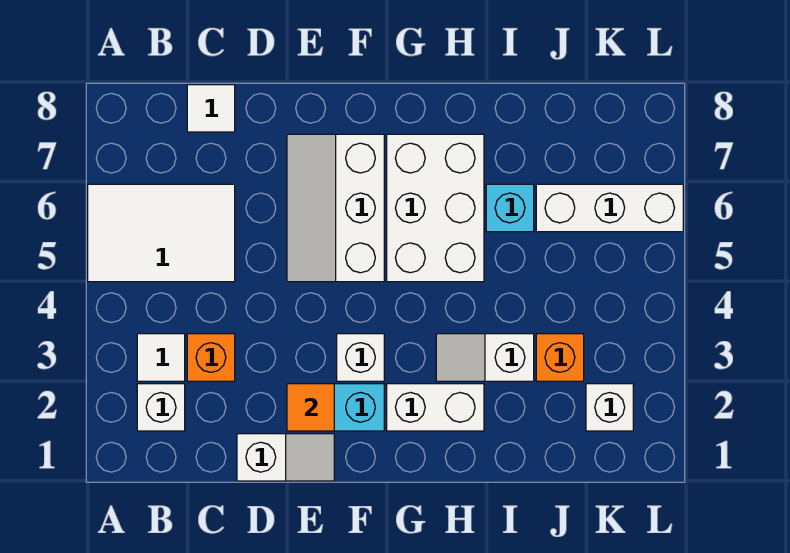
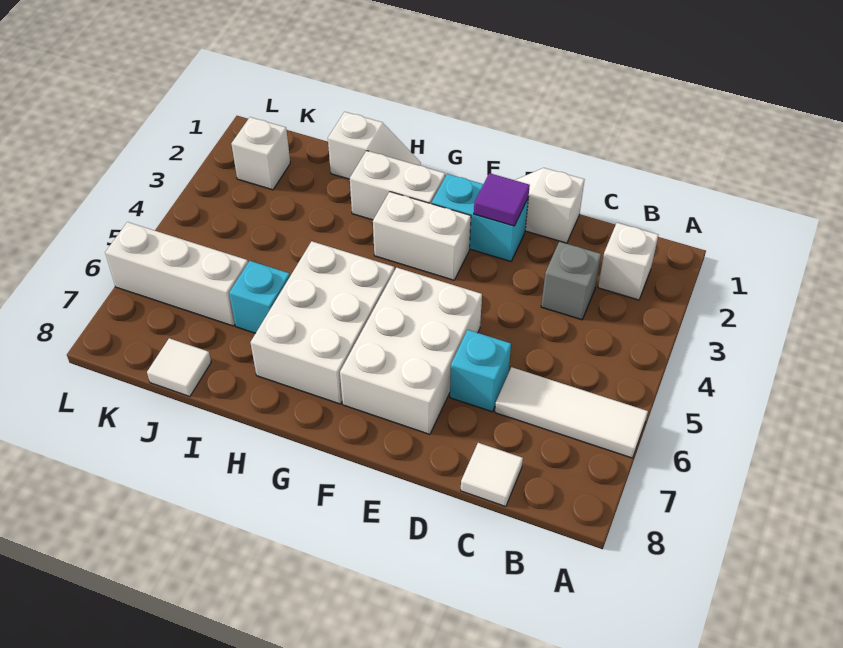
white 2x3 tile [88,184,235,282] -> white 1x3 tile [495,367,648,458]
white 1x1 tile [137,334,185,381] -> white 1x1 tile moved to [147,338,211,397]
orange 1x1 brick [187,334,235,381] -> grey 1x1 brick [541,242,601,320]
none -> cyan 1x1 brick [450,330,511,412]
orange 1x1 tile [287,384,334,431] -> purple 1x1 tile [474,173,530,226]
white 2x3 slope [287,134,384,282] -> white 2x3 brick [340,268,482,434]
white 1x1 brick [337,334,384,381] -> white 1x2 brick [373,192,471,280]
white 1x2 slope [436,334,534,381] -> white 1x2 slope moved to [328,112,421,179]
orange 1x1 brick [536,334,584,381] -> none

